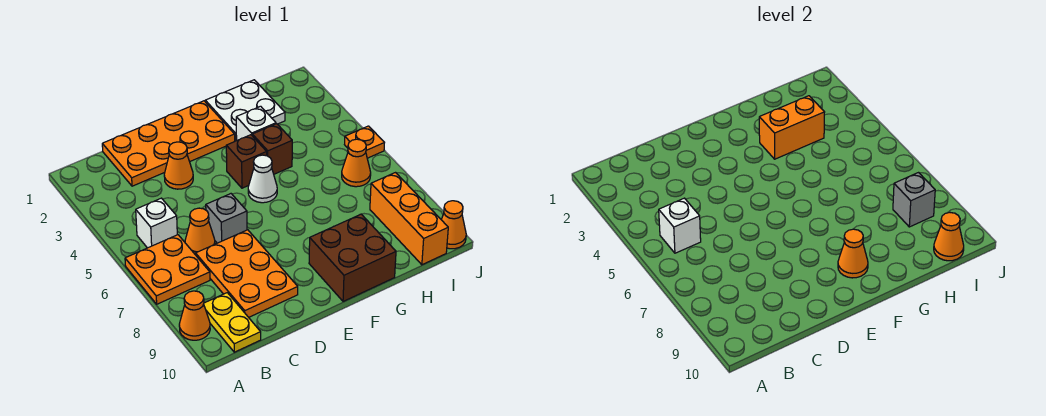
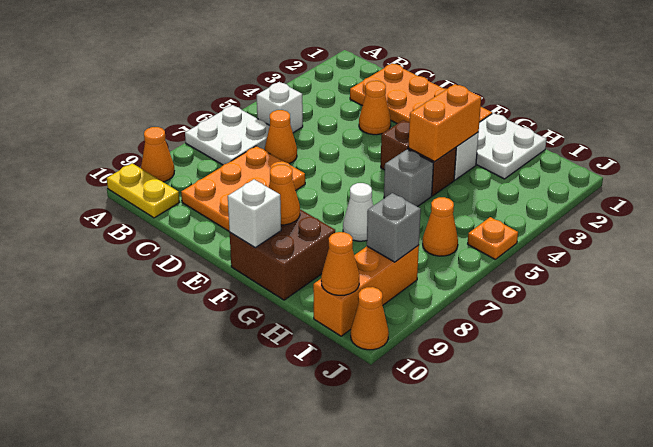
orange 2x2 plate [125,235,210,304] -> white 2x2 plate [185,105,270,165]
white 1x1 brick [659,198,701,253] -> white 1x1 brick moved to [228,180,281,248]
yellow 1x2 plate [204,293,261,352] -> yellow 1x2 plate turned to [107,163,179,218]
grey 1x1 brick [206,194,247,243] -> grey 1x1 brick moved to [384,149,433,207]
white 1x1 cone [248,155,277,203] -> white 1x1 cone moved to [343,183,373,241]
orange 1x2 brick [759,96,825,159] -> orange 1x2 brick turned to [408,84,481,162]

